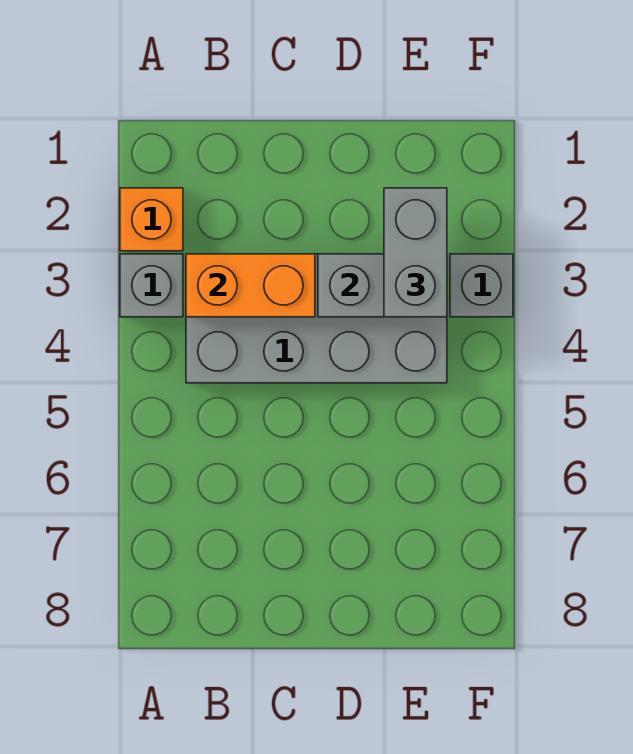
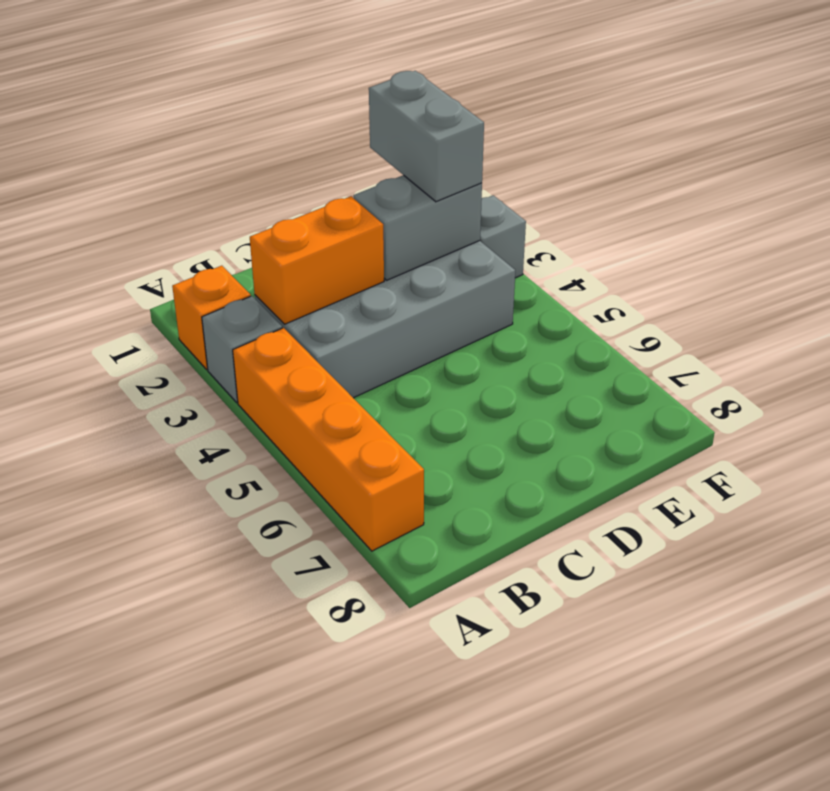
none -> orange 1x4 brick [233,328,424,551]

